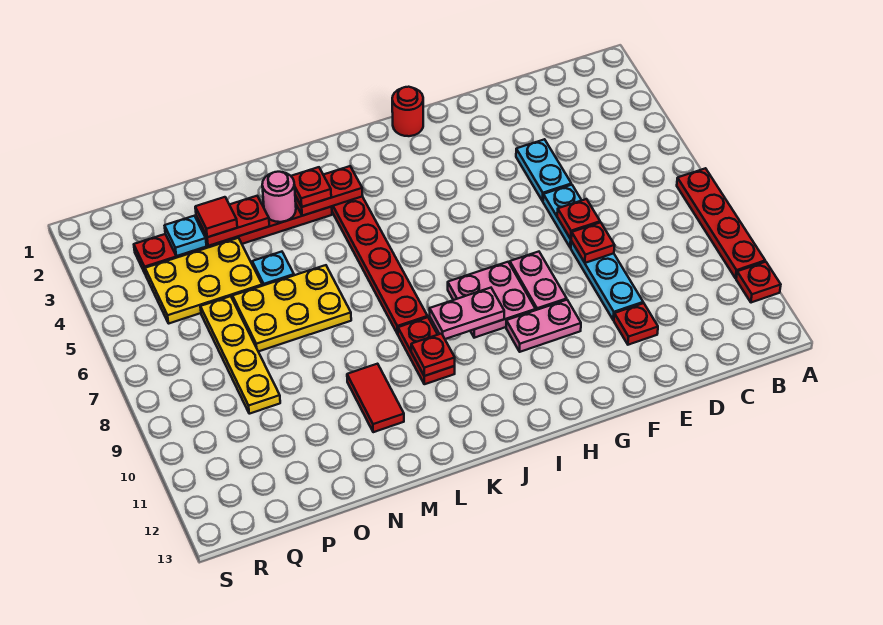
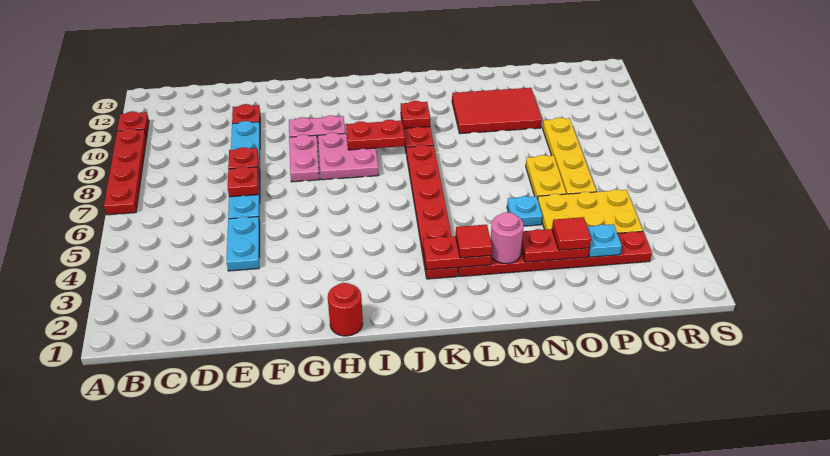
pink 1x2 plate [430,288,504,339] -> red 1x2 plate [346,120,405,150]
red 1x1 plate [291,167,331,207] -> red 1x1 tile [456,225,492,258]
yellow 2x3 plate [233,265,351,352] -> yellow 1x2 plate [526,155,566,199]
red 1x2 tile [347,364,404,432] -> red 2x3 tile [452,88,542,134]

